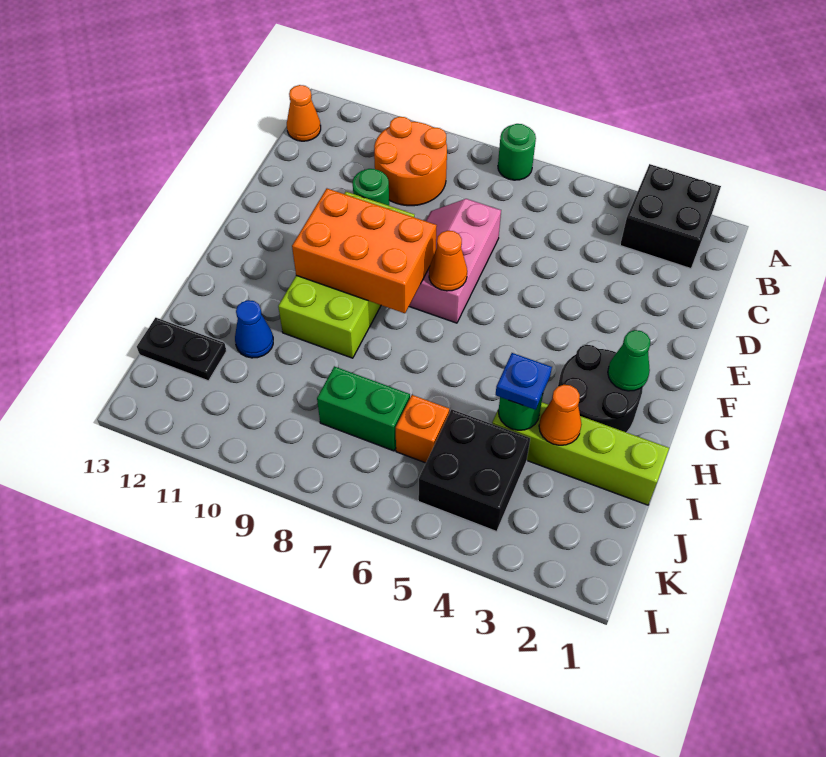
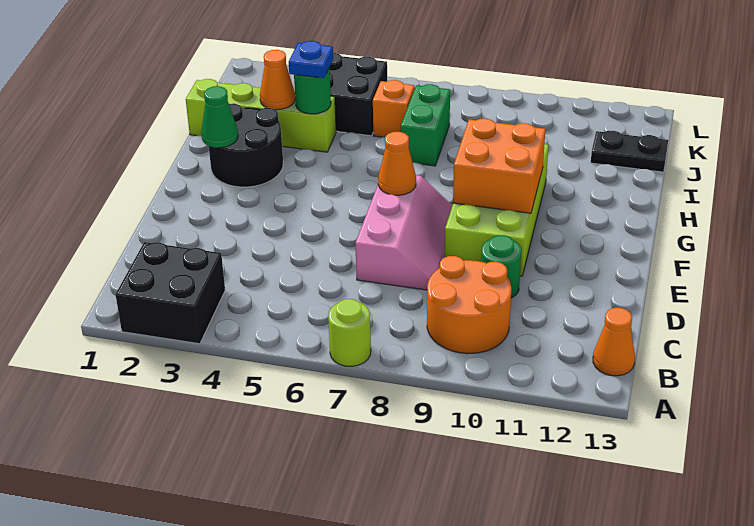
green 1x1 round brick [498,124,536,180] -> lime 1x1 round brick [328,299,371,366]
orange 2x3 brick [292,189,437,313] -> orange 2x2 brick [453,119,545,213]
blue 1x1 cone [235,300,273,358] -> none
green 1x2 brick [317,366,410,451] -> green 1x2 brick turned to [401,84,450,166]

